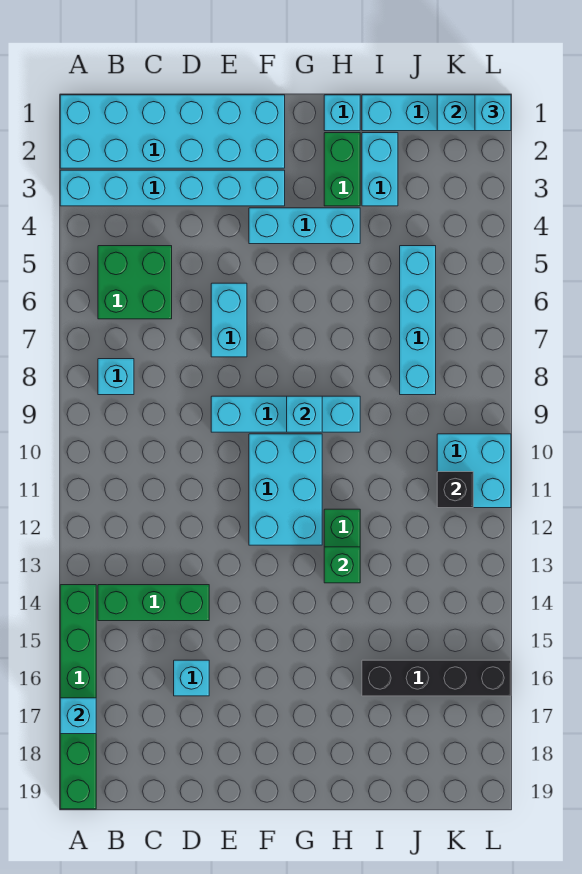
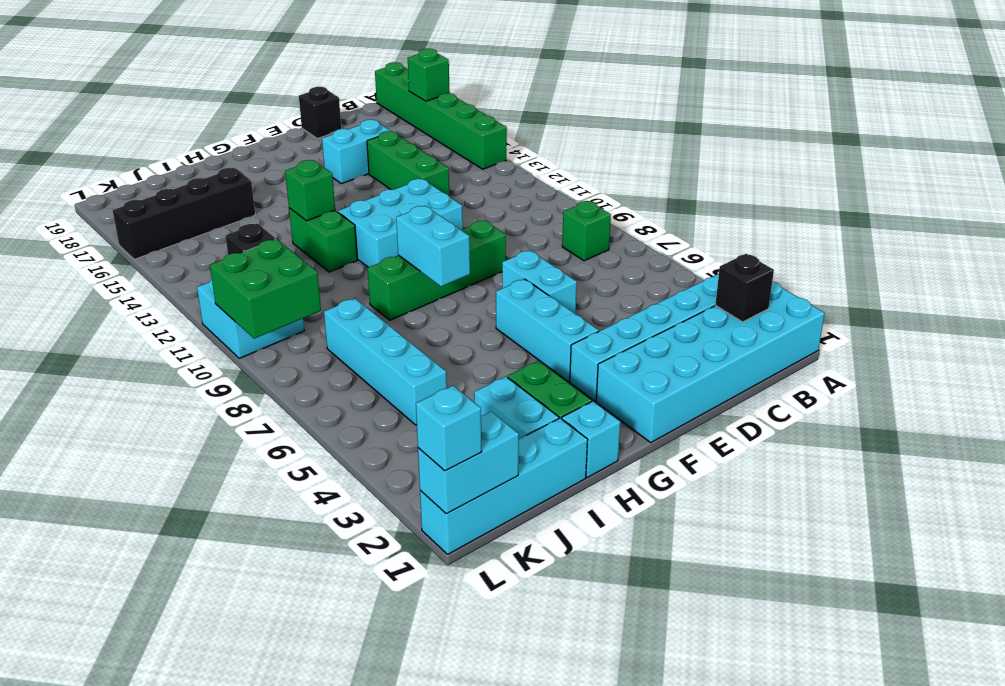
cyan 1x1 brick [60,698,96,734] -> green 1x1 brick [408,49,450,101]
none -> black 1x1 brick [715,254,774,322]
green 2x2 brick [98,246,172,319] -> green 2x2 brick moved to [210,239,321,339]
cyan 1x1 brick [98,359,134,395] -> green 1x1 brick [562,201,611,261]
green 1x3 brick [98,585,209,621] -> green 1x3 brick turned to [367,131,449,196]
cyan 1x1 brick [174,660,209,696] -> cyan 1x2 brick [322,120,390,184]
none -> black 1x1 brick [299,87,341,139]
cyan 1x4 brick [211,396,360,432] -> green 1x4 brick [367,220,506,320]
cyan 1x3 brick [249,208,360,244] -> cyan 1x3 brick turned to [496,279,599,382]
cyan 2x3 brick [249,434,322,545] -> cyan 2x3 brick turned to [338,179,463,267]
cyan 1x1 brick [287,396,322,432] -> cyan 1x2 brick [396,206,470,286]

